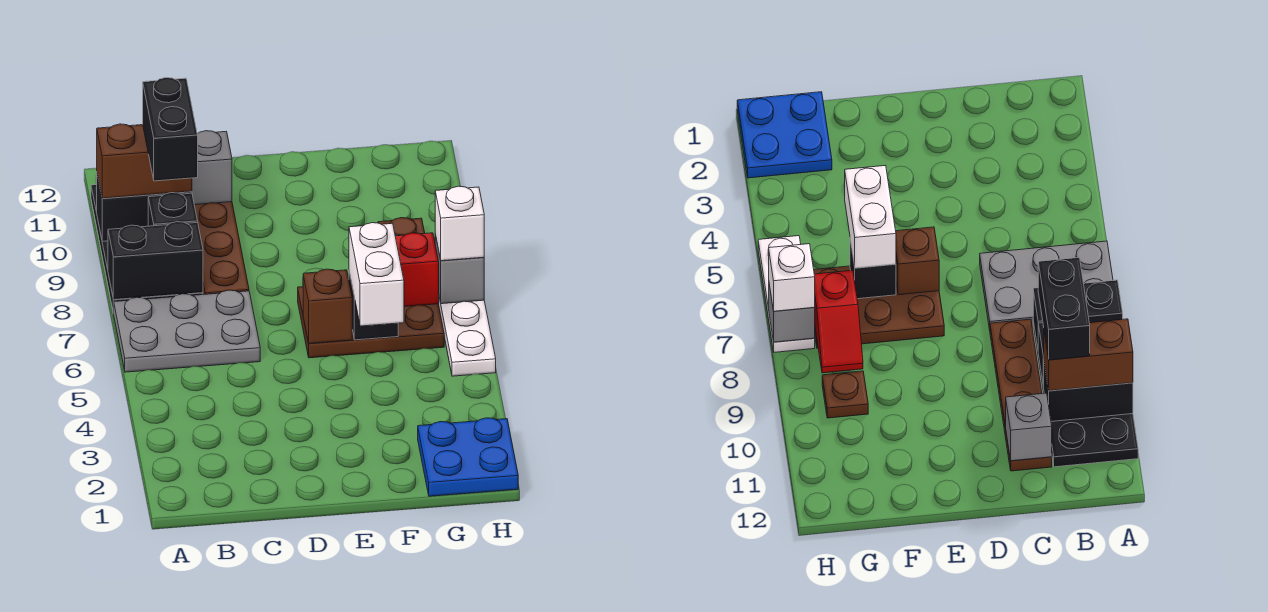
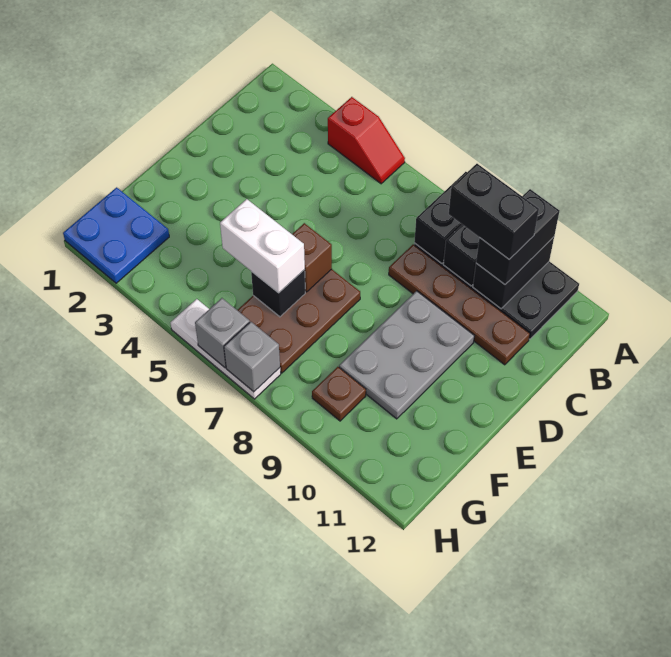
grey 2x3 plate [114,290,260,372] -> grey 2x3 plate moved to [339,291,474,419]
brown 1x2 brick [97,124,192,198] -> black 1x2 brick [476,189,560,284]
grey 1x1 brick [192,131,232,205] -> grey 1x1 brick moved to [195,298,250,368]
red 1x2 slope [395,233,439,307] -> red 1x2 slope moved to [328,97,405,184]
white 1x1 brick [435,186,484,261] -> none

